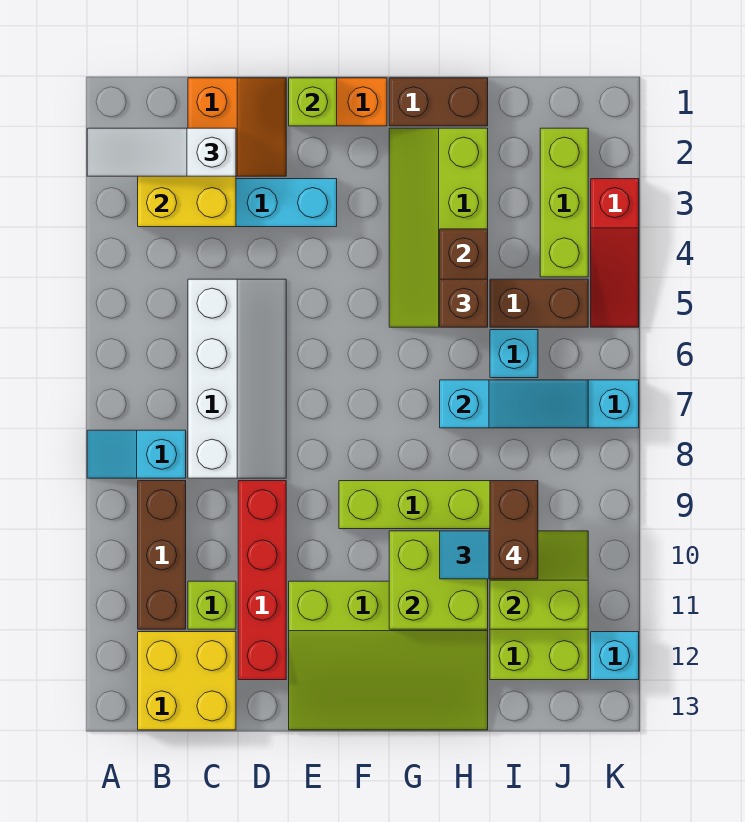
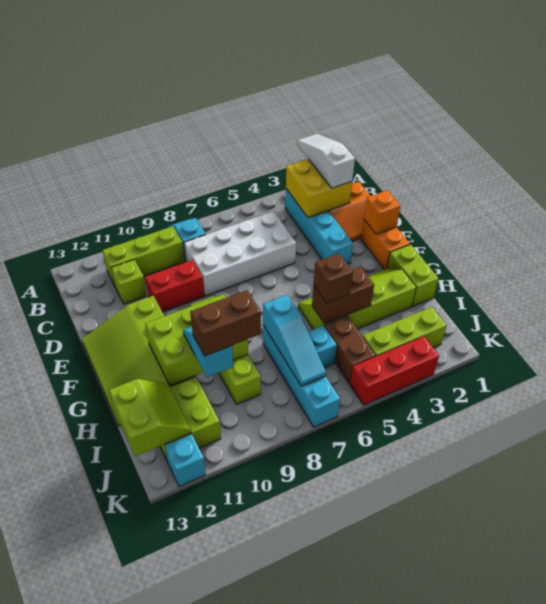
brown 1x3 brick [138,481,186,629] -> lime 1x3 brick [102,226,185,285]
yellow 2x2 brick [138,632,236,730] -> none
white 2x4 slope [188,279,286,478] -> white 2x4 brick [184,211,296,296]
red 1x4 brick [238,481,286,680] -> red 1x2 brick [145,260,204,312]
lime 1x1 brick [289,78,337,126] -> orange 1x1 brick [364,190,400,234]
brown 1x2 brick [389,78,488,126] -> lime 1x2 brick [387,245,439,306]
lime 2x2 brick [389,531,488,629] -> lime 2x3 brick [145,294,248,385]
lime 2x2 slope [490,531,588,629] -> lime 2x2 slope moved to [109,379,191,456]
red 1x3 slope [591,179,639,327] -> red 1x3 brick [350,336,439,405]

